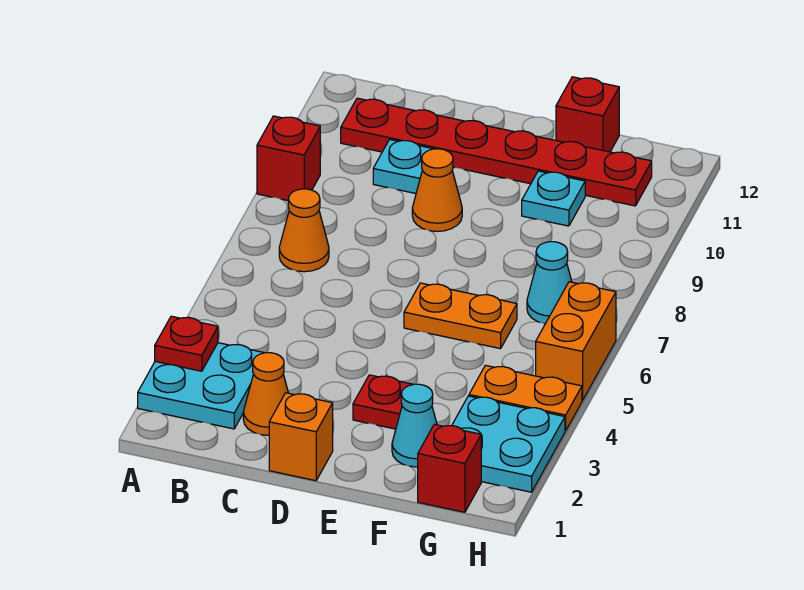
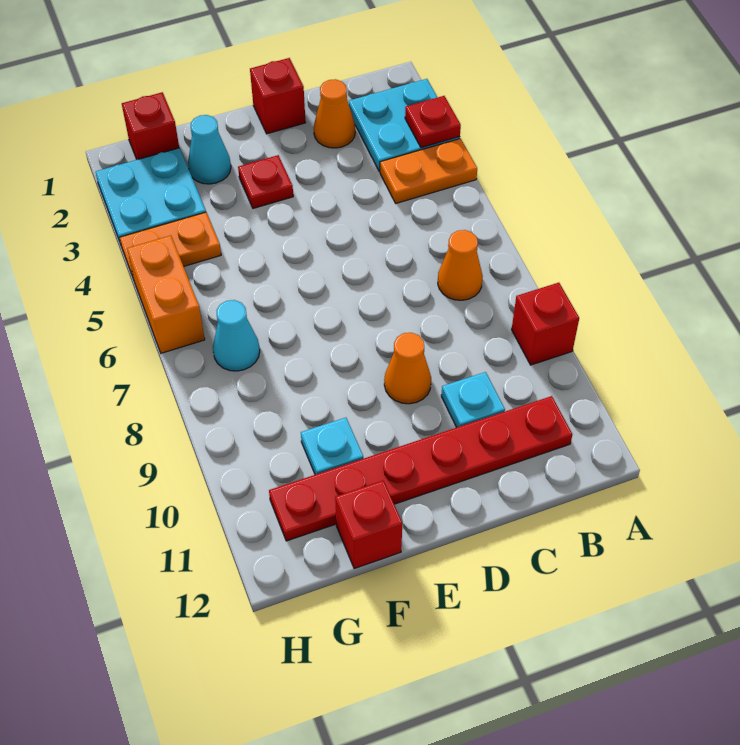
orange 1x1 brick [269,393,333,481] -> red 1x1 brick [250,58,306,134]
orange 1x2 plate [404,283,517,349] -> orange 1x2 plate moved to [380,139,477,203]

